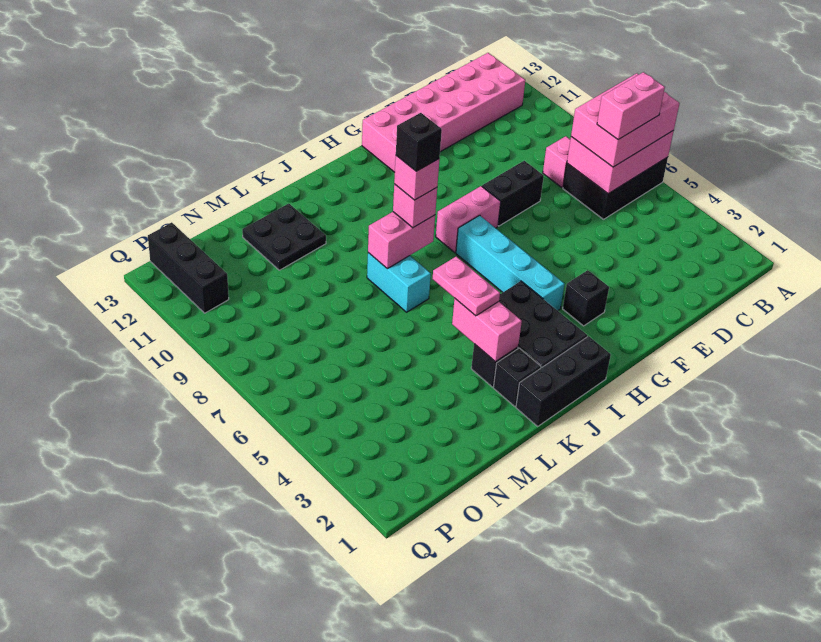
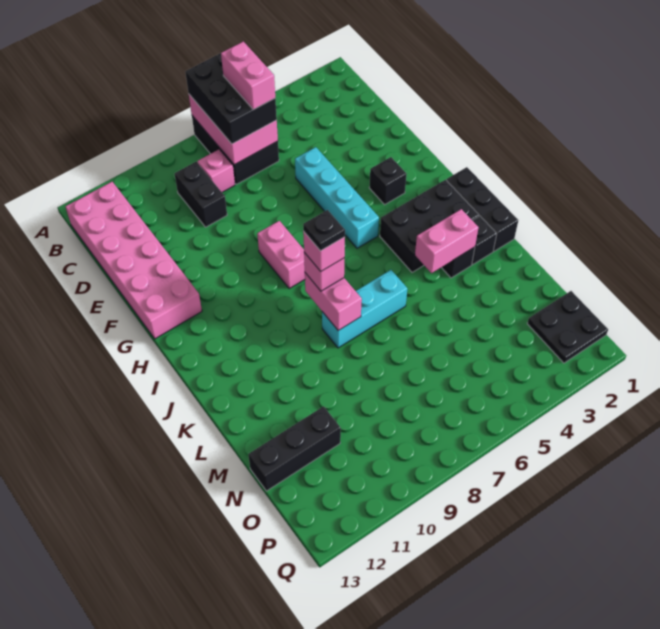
pink 2x3 brick [571,73,680,167] -> black 2x3 brick [185,53,277,144]
black 1x2 brick [482,161,544,226] -> black 1x2 brick moved to [175,162,227,227]
cyan 1x4 brick [456,215,564,311] -> cyan 1x4 brick turned to [295,147,379,248]
black 1x1 brick [396,113,442,171] -> black 1x1 plate [303,210,345,251]
pink 1x2 plate [433,256,500,316] -> none
cyan 1x2 brick [367,253,431,312] -> cyan 1x3 brick [322,270,407,348]
black 2x2 plate [242,204,326,270] -> black 2x2 plate moved to [527,291,608,363]
black 1x3 brick [148,223,229,313] -> black 1x3 brick moved to [248,406,341,491]

